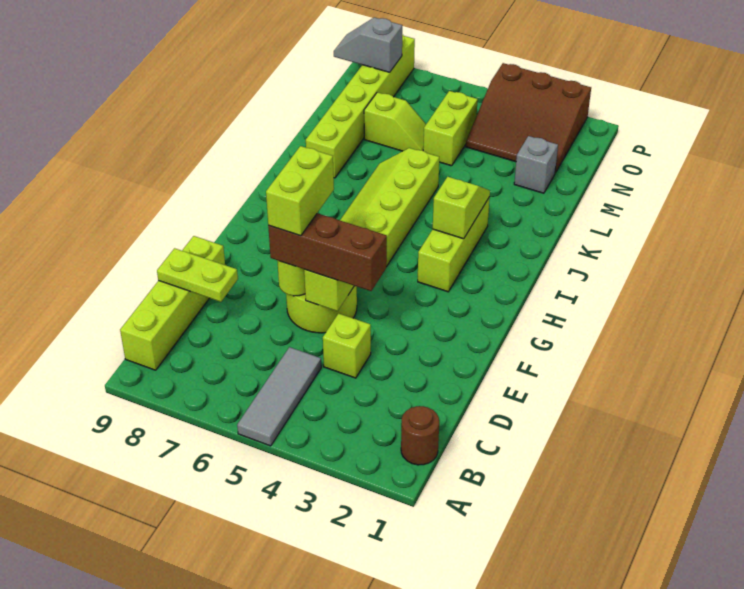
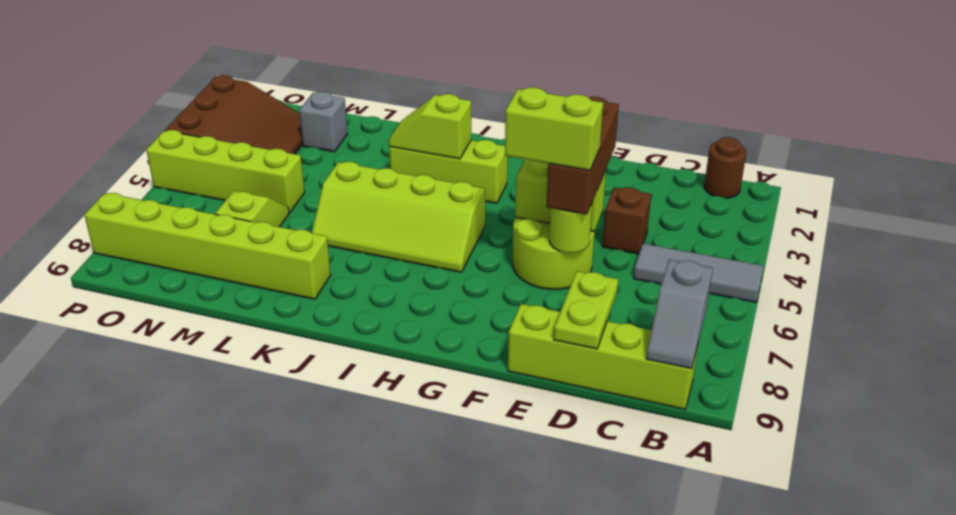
lime 1x1 brick [323,314,371,378] -> brown 1x1 brick [602,187,651,254]
lime 1x2 brick [423,91,478,166] -> lime 1x4 brick [147,130,305,213]
grey 1x2 slope [334,17,402,72] -> grey 1x2 slope moved to [646,260,713,369]

